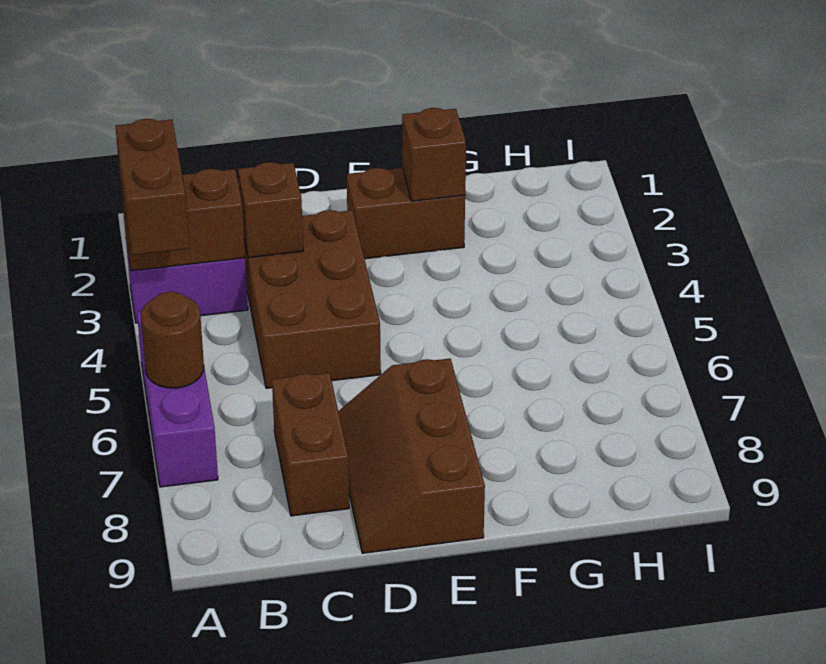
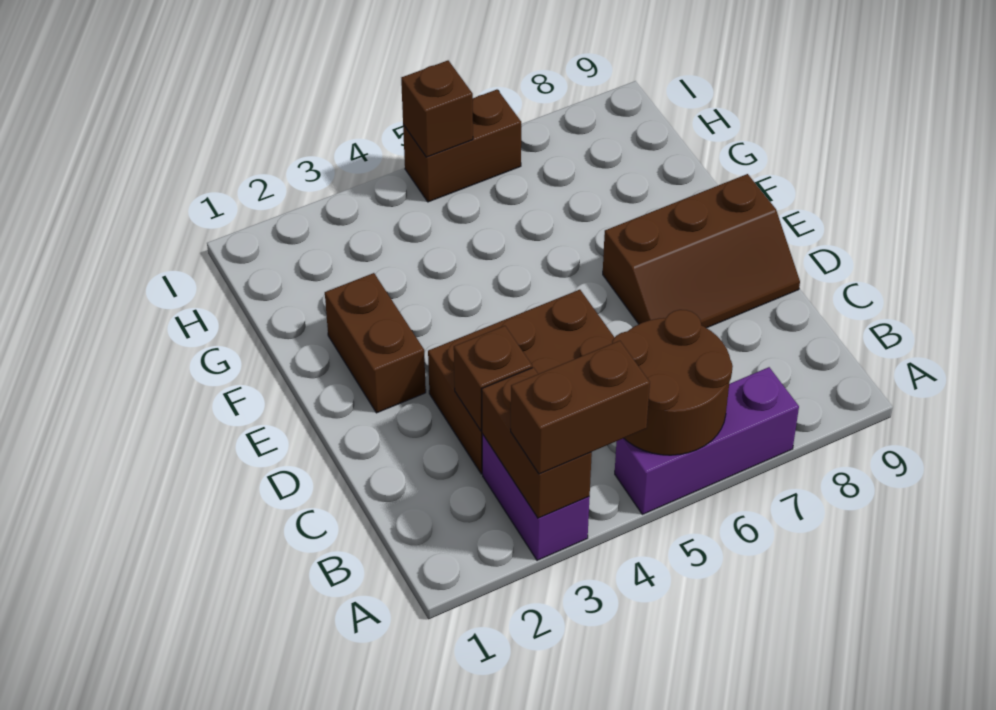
brown 1x1 round brick [141,292,204,388] -> brown 2x2 round brick [612,310,733,455]
brown 1x2 brick [272,373,349,516] -> brown 1x2 brick moved to [403,90,521,202]
brown 1x1 brick [402,108,466,201] -> brown 1x1 brick moved to [401,61,473,157]

